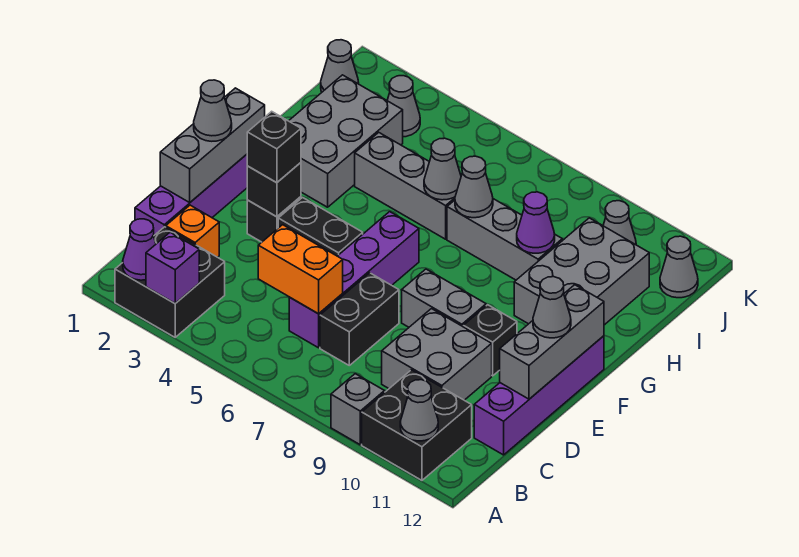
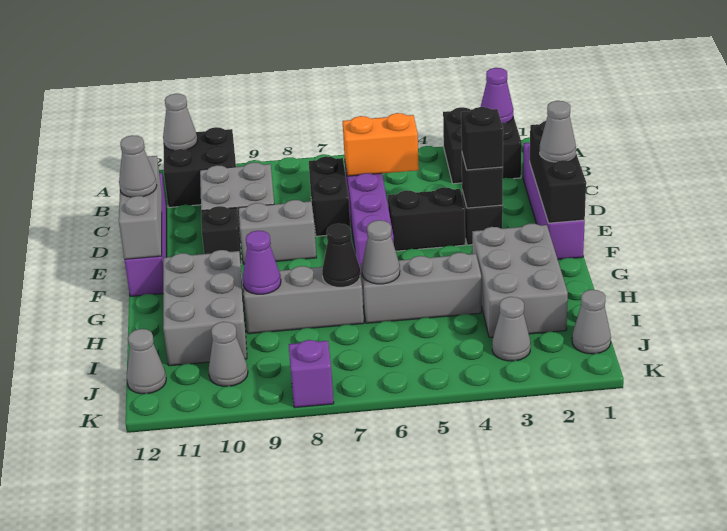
purple 1x1 brick [146,232,199,303] -> purple 1x1 brick moved to [289,340,334,408]
grey 1x1 brick [331,374,385,445] -> none
orange 1x1 brick [166,205,219,257] -> none
grey 1x3 brick [160,88,265,202] -> black 1x3 brick [530,121,586,223]
grey 1x1 cone [455,156,493,218] -> black 1x1 cone [322,224,360,287]

